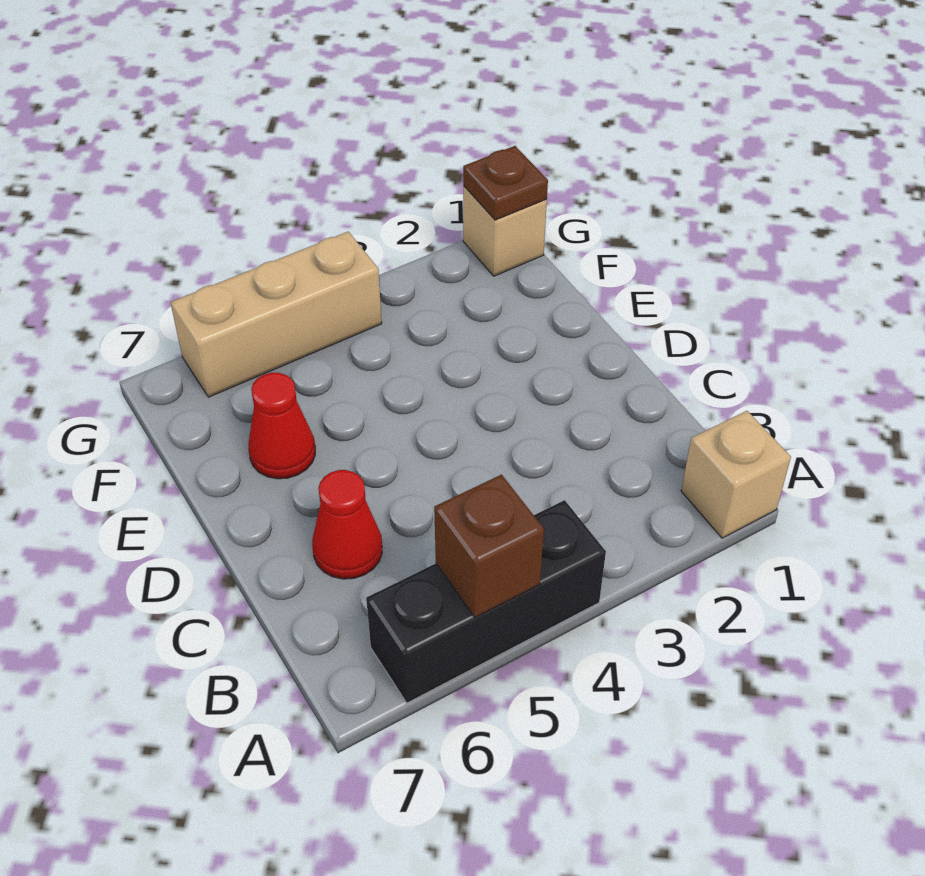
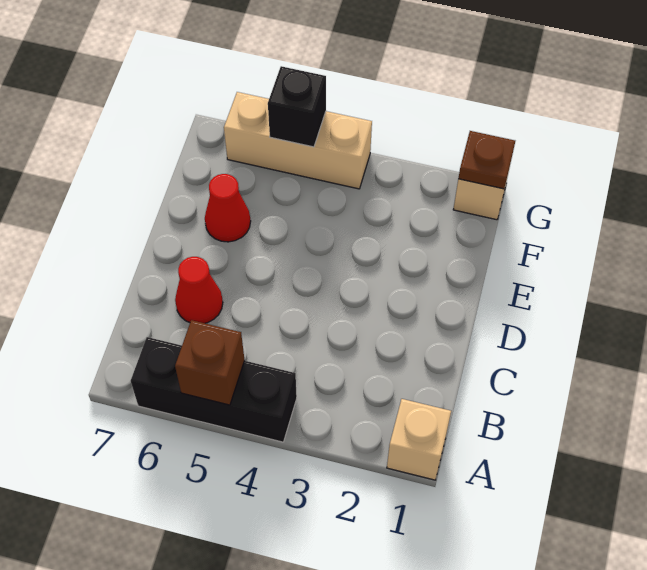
none -> black 1x1 brick [268,66,326,147]

